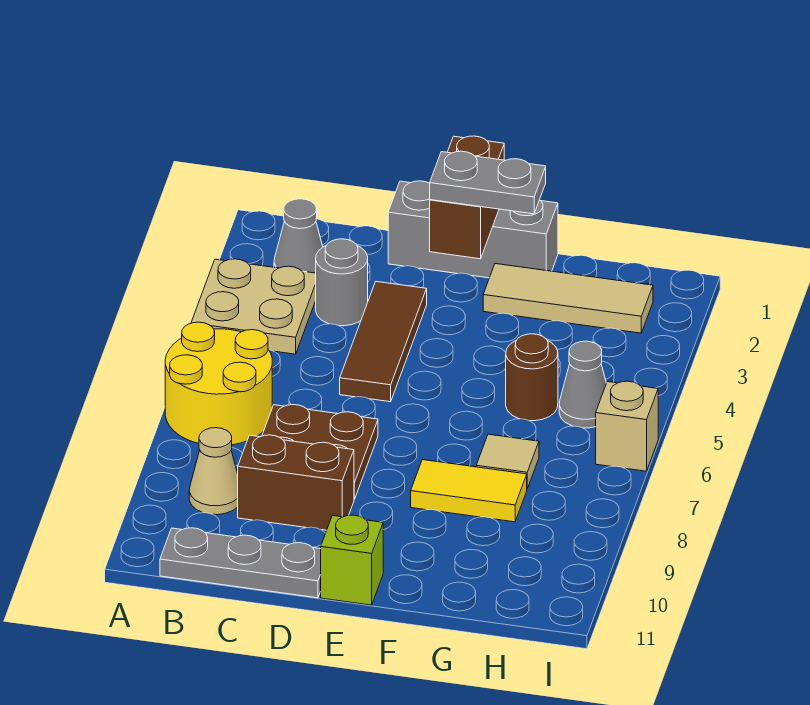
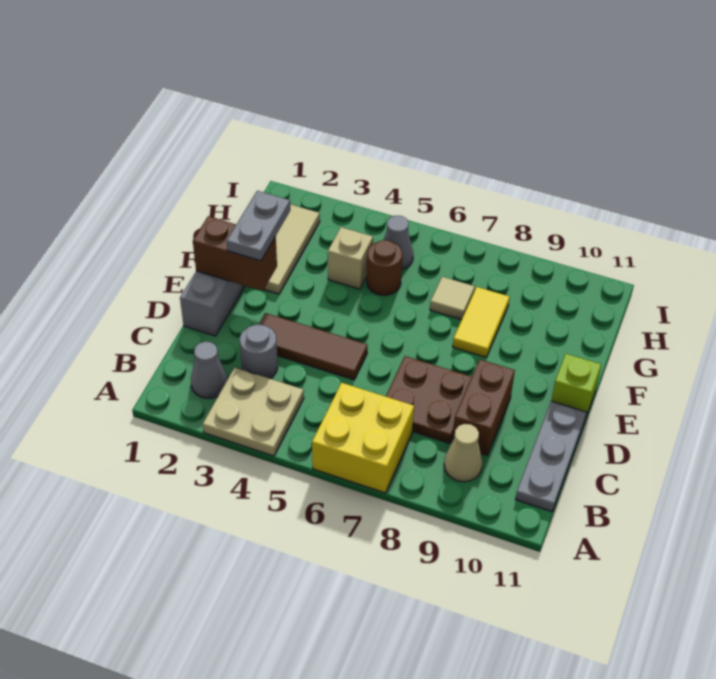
yellow 2x2 round brick [165,322,272,445] -> yellow 2x2 brick [312,383,414,493]
tan 1x1 brick [596,381,658,471] -> tan 1x1 brick moved to [328,227,373,289]

